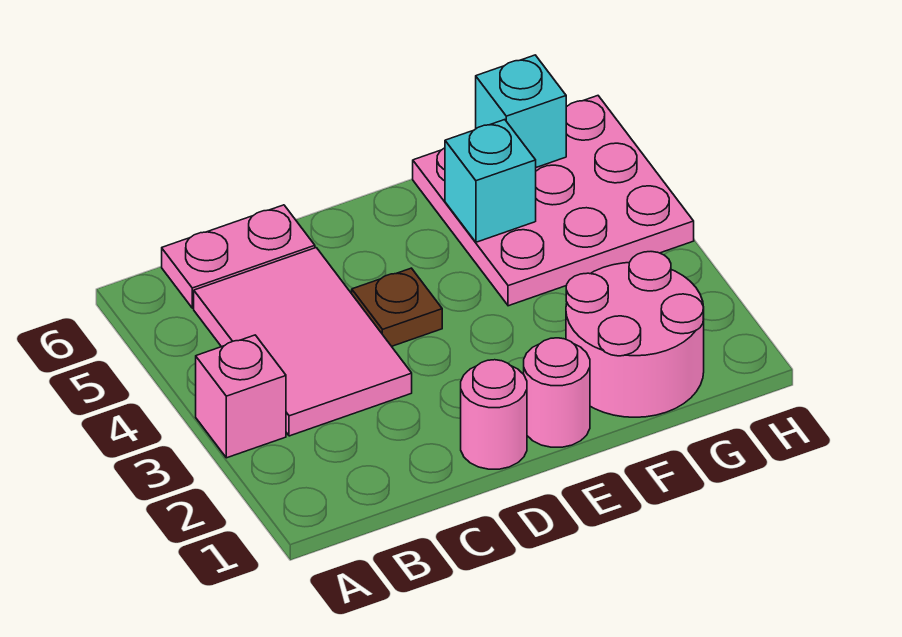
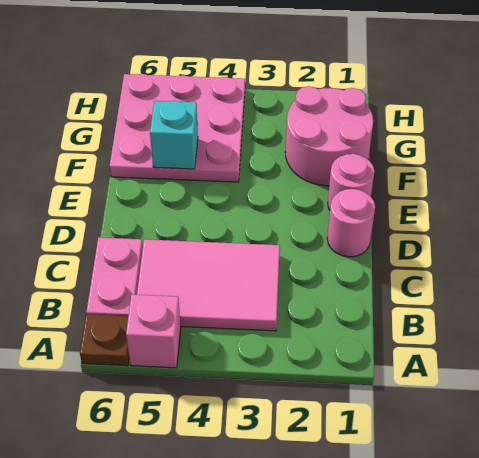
pink 1x1 brick [196,335,286,458] -> pink 1x1 brick moved to [126,295,181,368]
brown 1x1 plate [352,268,442,346] -> brown 1x1 plate moved to [80,314,129,366]
cyan 1x1 brick [476,55,567,167] -> none

